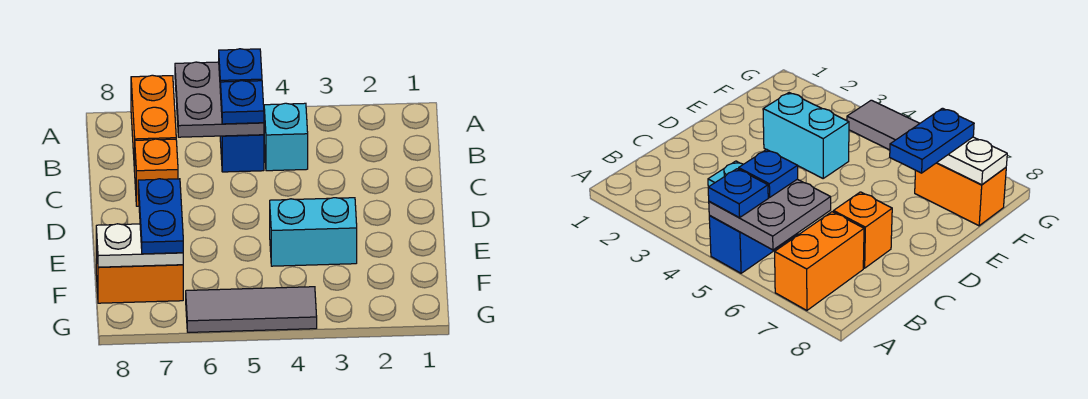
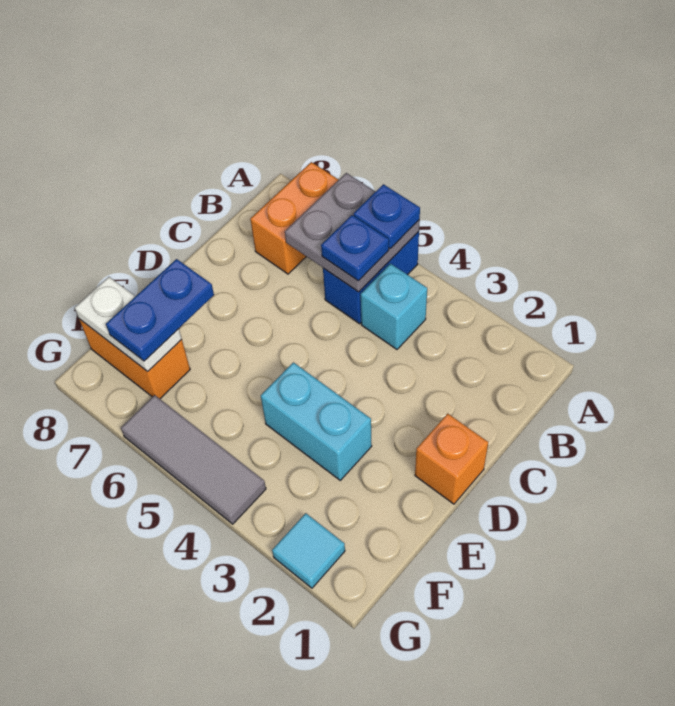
orange 1x1 brick [135,139,178,206] -> orange 1x1 brick moved to [415,414,488,504]
none -> cyan 1x1 tile [272,513,345,588]

